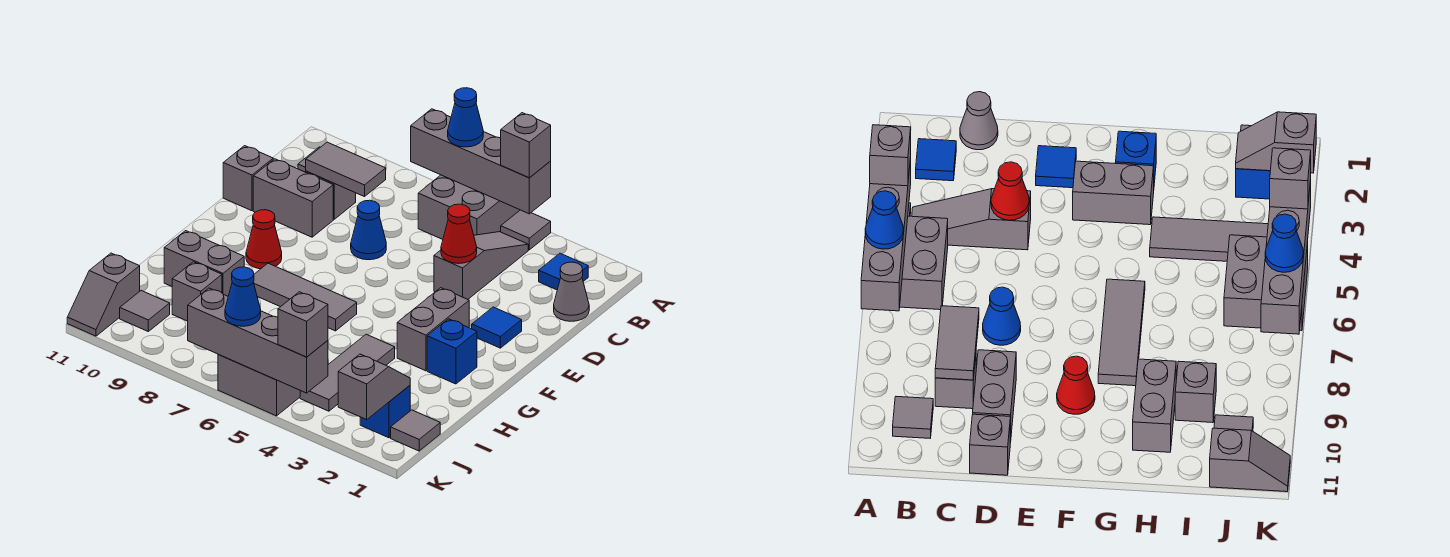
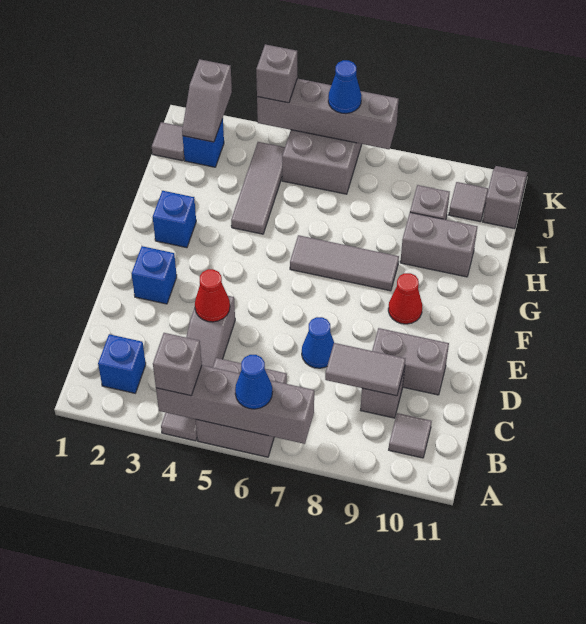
blue 1x1 tile [539,253,588,290] -> blue 1x1 brick [98,334,146,393]
grey 1x1 cone [554,262,589,321] -> none
grey 1x1 brick [223,146,273,211] -> none
blue 1x1 tile [472,307,522,348] -> blue 1x1 brick [132,246,177,304]
grey 1x2 brick [397,288,469,371] -> none

